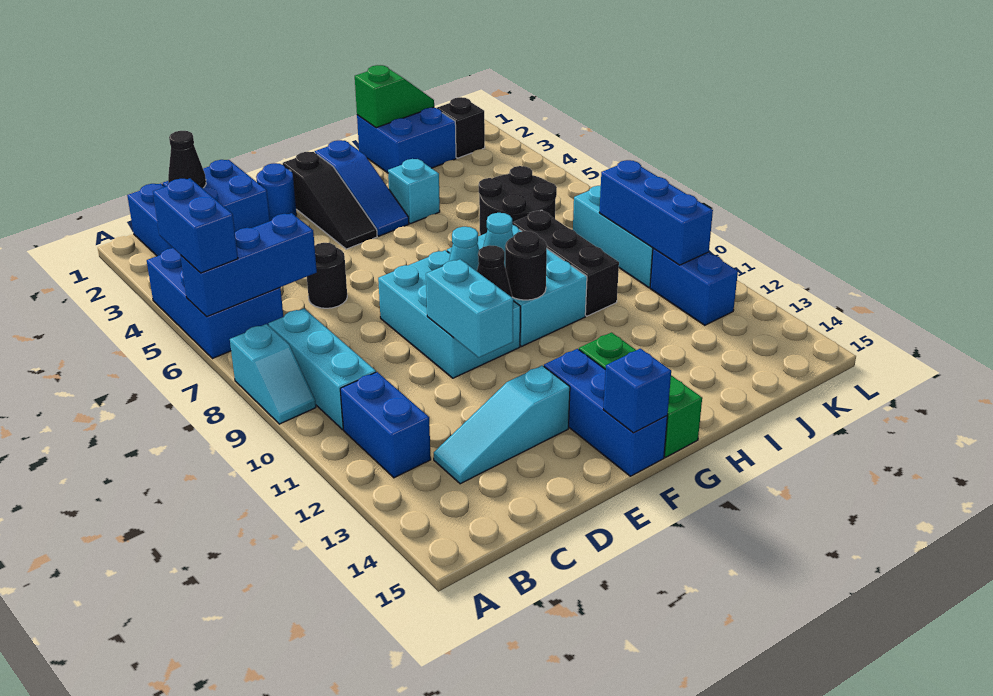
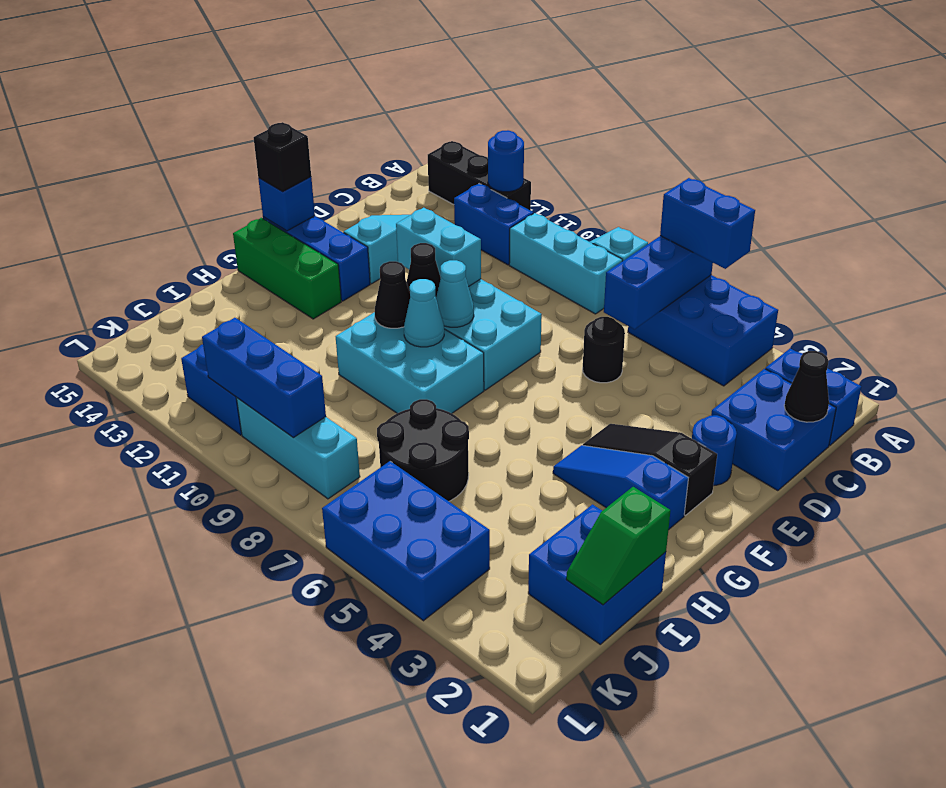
none -> blue 1x1 round brick [488,130,524,192]
black 1x1 round brick [505,231,547,300] -> black 1x1 cone [375,261,410,328]
cyan 1x1 brick [388,159,440,224] -> none
black 1x3 brick [512,210,619,316] -> black 1x3 brick moved to [428,141,531,210]
black 1x1 brick [437,97,485,158] -> black 1x1 brick moved to [254,122,311,192]
none -> blue 2x3 brick [322,461,490,621]

